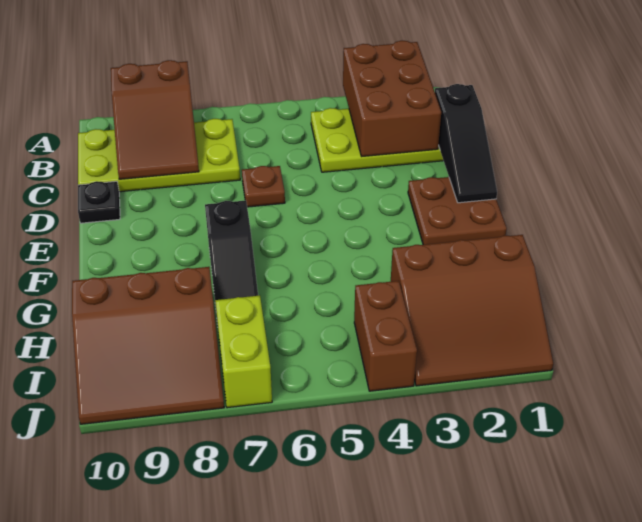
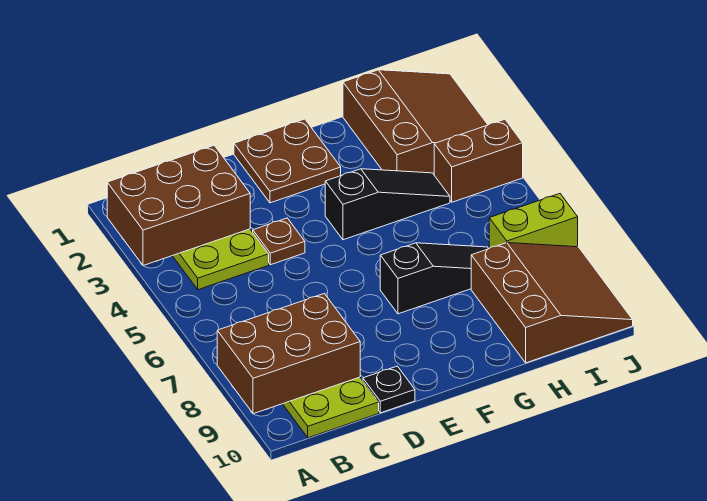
brown 2x3 slope [111,60,199,179] -> brown 2x3 brick [217,294,360,414]
black 1x3 slope [435,84,497,203] -> black 1x3 slope moved to [325,169,450,240]
brown 1x1 plate [242,166,285,207] -> brown 1x1 plate moved to [253,218,305,265]

